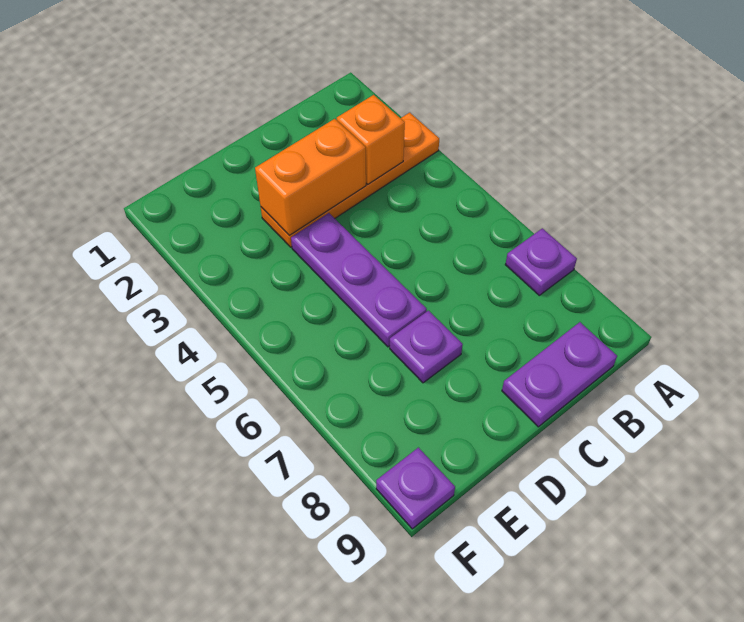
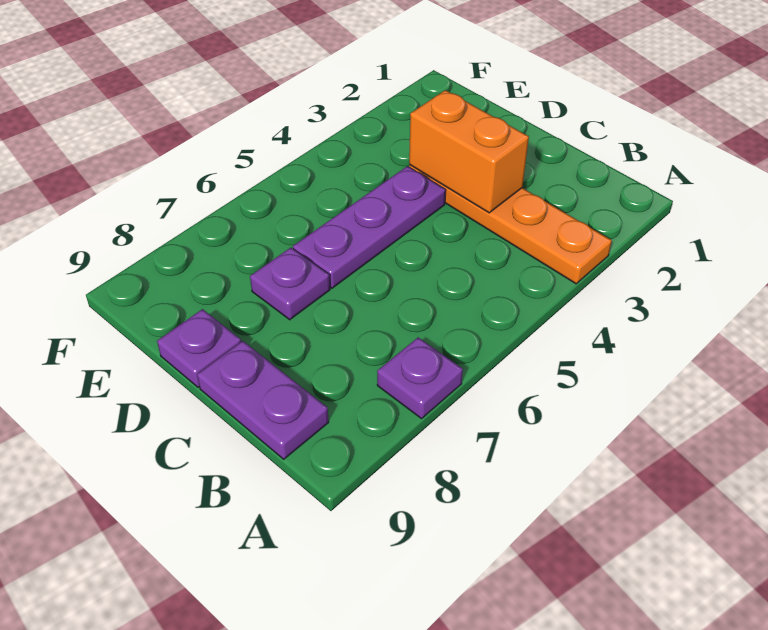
orange 1x1 brick [337,95,405,184] -> none
purple 1x1 plate [376,448,455,529] -> purple 1x1 plate moved to [157,309,241,388]

